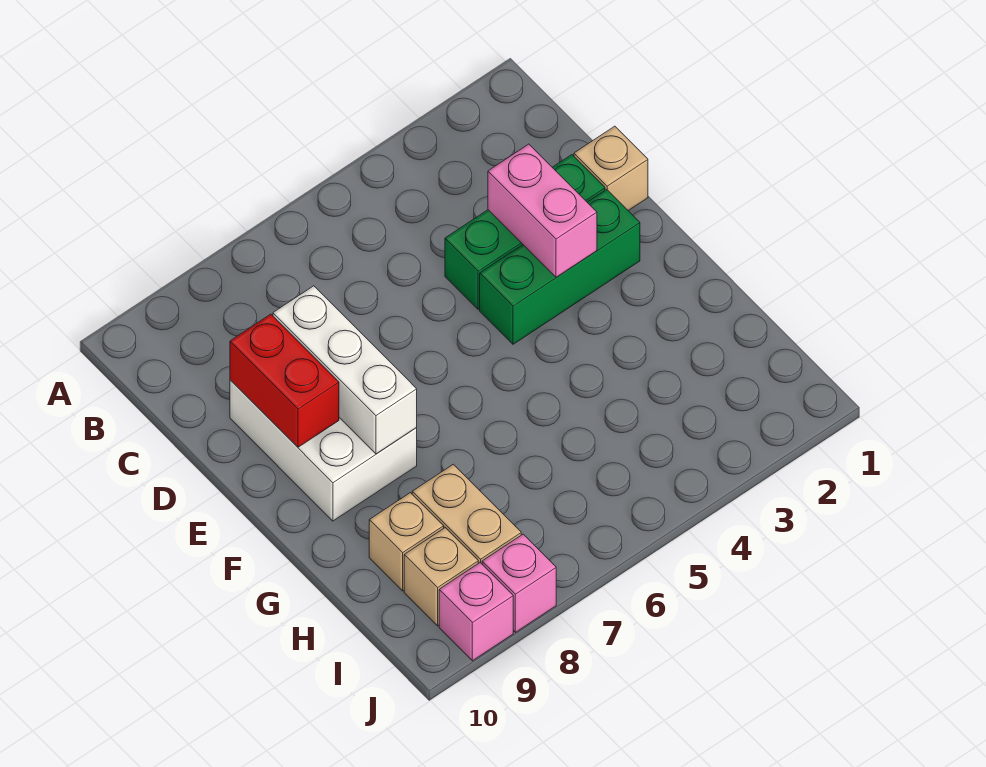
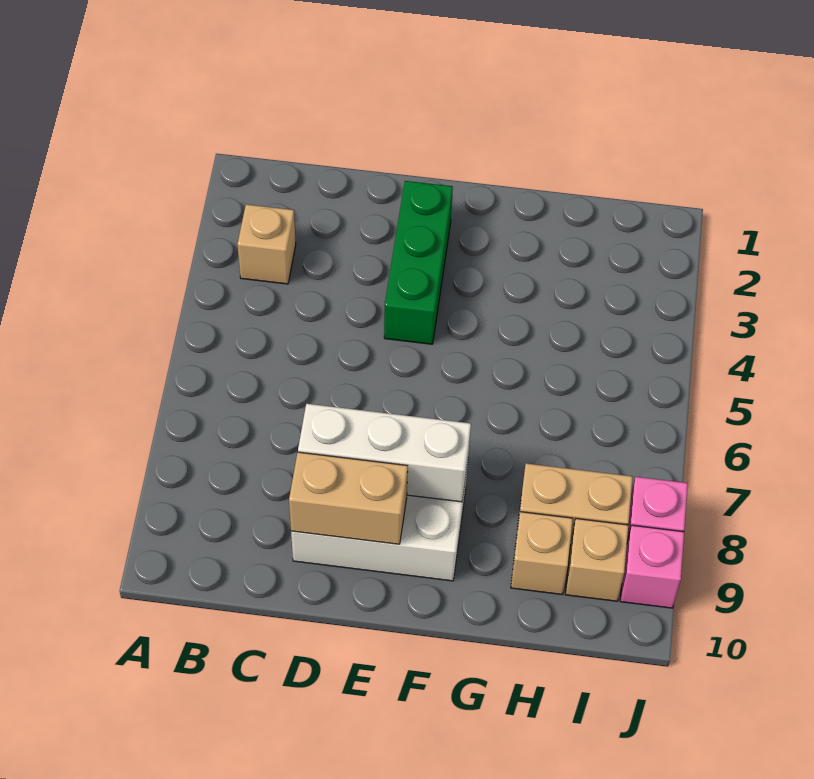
tan 1x1 brick [574,126,648,211] -> tan 1x1 brick moved to [237,204,296,284]
green 1x3 brick [445,155,605,309] -> none
pink 1x2 brick [488,144,597,277] -> none
red 1x2 brick [230,314,339,447] -> tan 1x2 brick [289,452,408,544]

